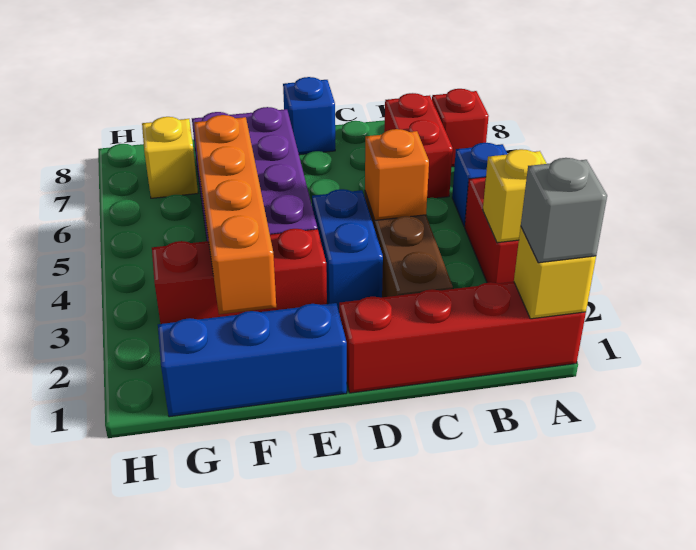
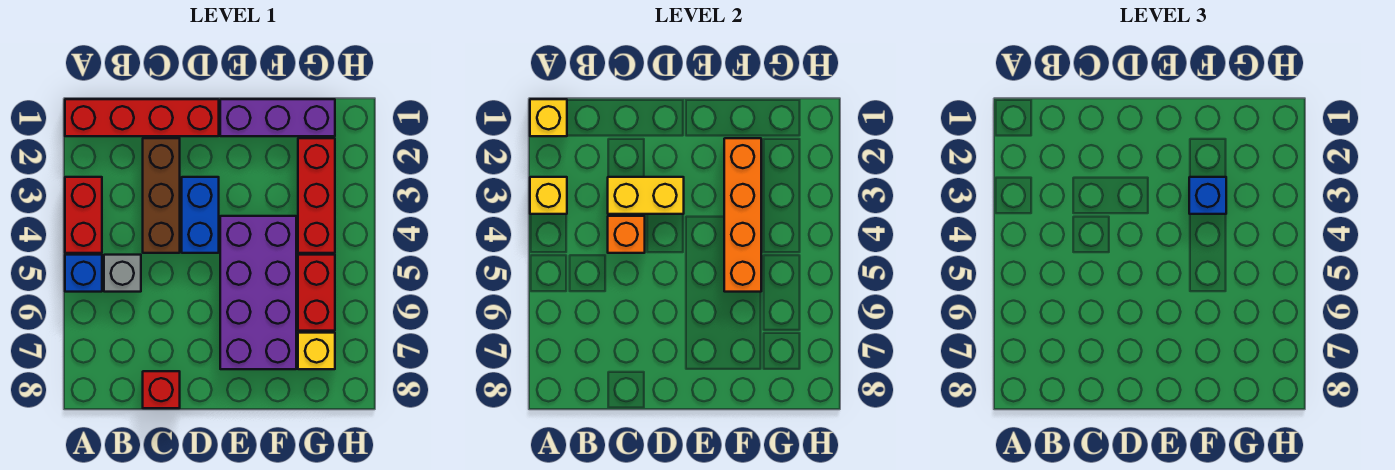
grey 1x1 brick [521,158,607,263] -> grey 1x1 brick moved to [104,255,141,292]
red 1x1 brick [432,89,489,167] -> red 1x1 brick moved to [143,371,180,408]
red 1x2 brick [384,93,453,198] -> red 1x2 brick moved to [298,255,335,331]
none -> yellow 1x2 brick [608,177,684,214]
blue 1x1 brick [283,77,335,155] -> blue 1x1 brick moved to [1189,177,1226,214]
blue 1x3 brick [158,303,347,417] -> purple 1x3 brick [220,99,335,136]
red 1x3 brick [152,229,327,324] -> red 1x3 brick turned to [298,138,335,253]

